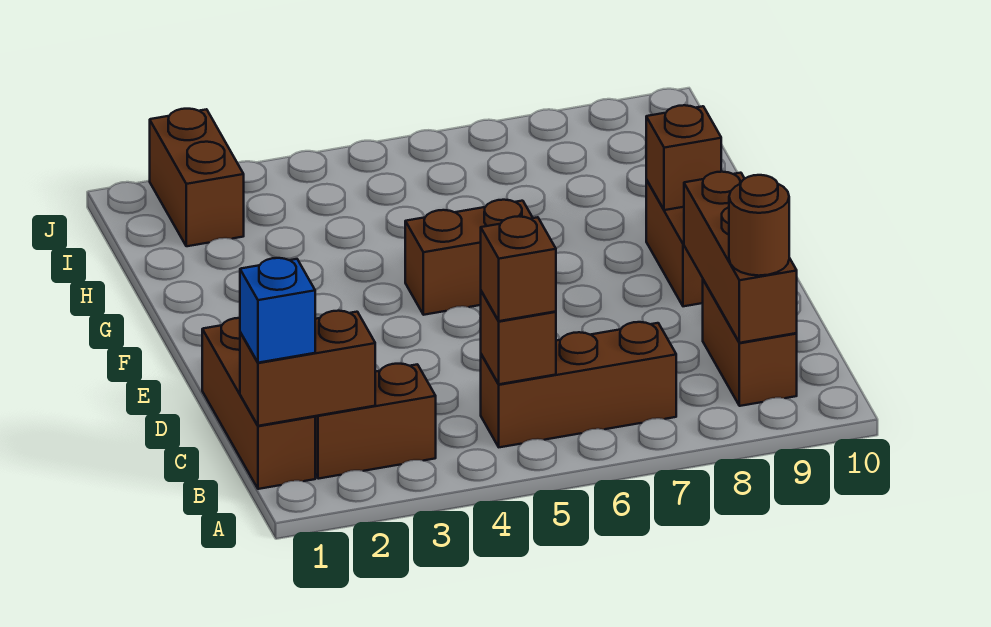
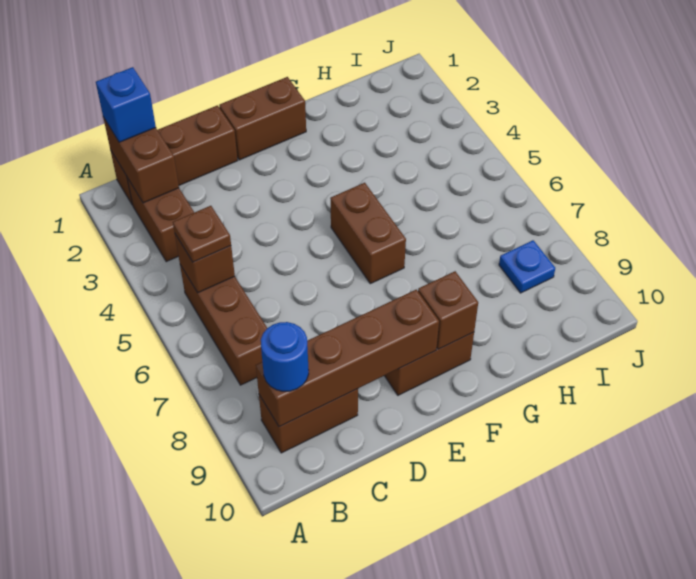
brown 1x1 brick [481,216,556,321] -> brown 1x1 plate [173,206,231,262]
brown 1x3 brick [684,171,797,343] -> brown 1x4 brick [256,290,439,427]
brown 1x1 round brick [729,175,789,276] -> blue 1x1 round brick [261,322,309,391]
brown 1x2 brick [150,109,244,246] -> brown 1x2 brick moved to [219,77,306,160]
none -> blue 1x1 plate [499,240,555,293]

